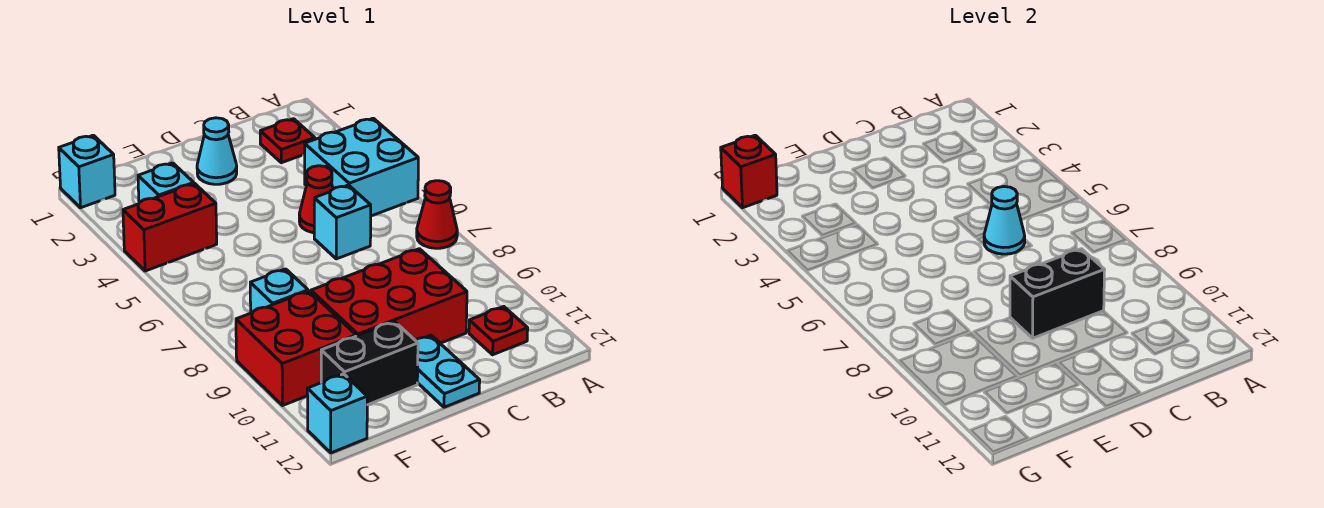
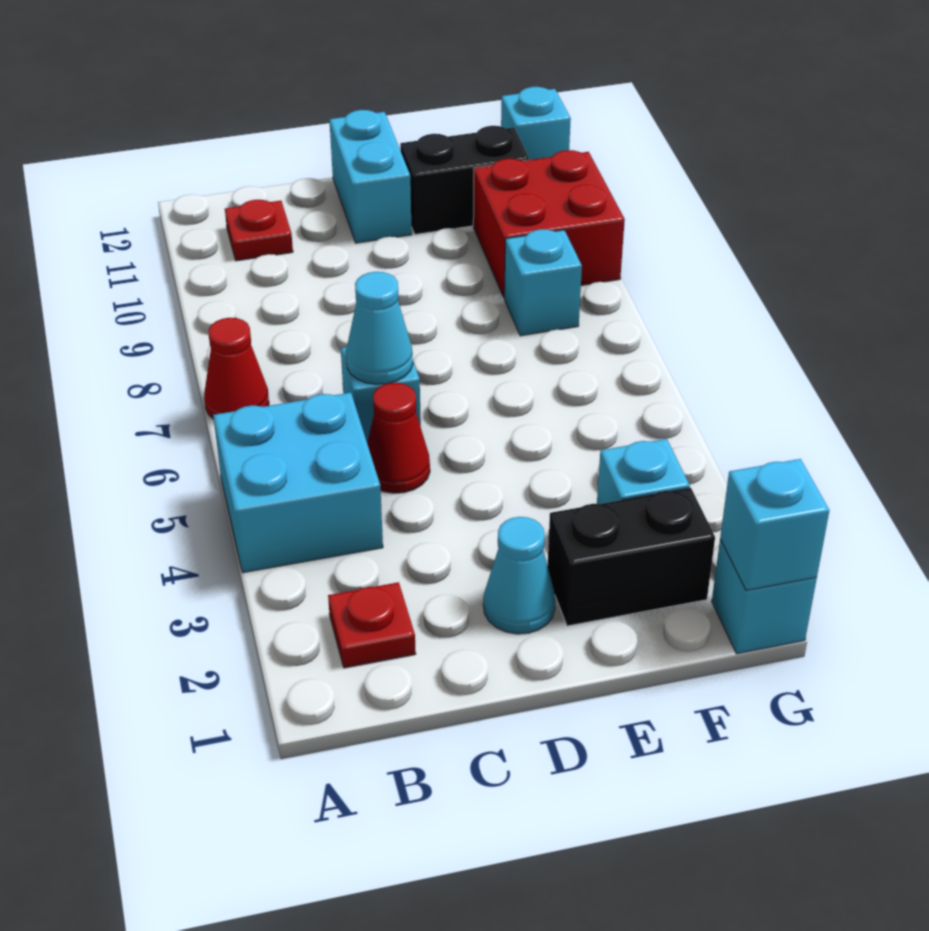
red 2x3 brick [311,249,467,343] -> none
black 1x2 brick [1010,249,1105,338] -> black 1x2 brick moved to [548,488,715,626]
cyan 1x2 plate [415,335,480,407] -> cyan 1x2 brick [329,110,412,243]
red 1x2 brick [123,183,217,271] -> none
red 1x1 brick [721,135,777,208] -> cyan 1x1 brick [720,459,829,591]

